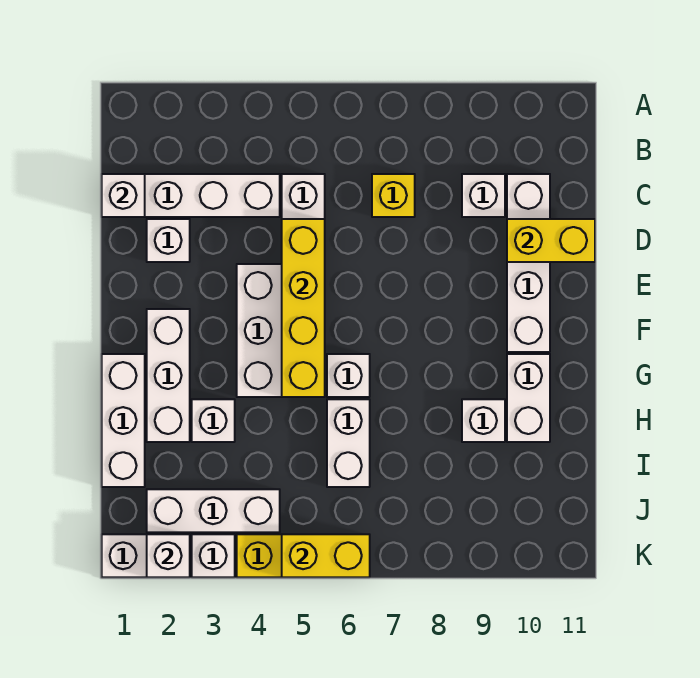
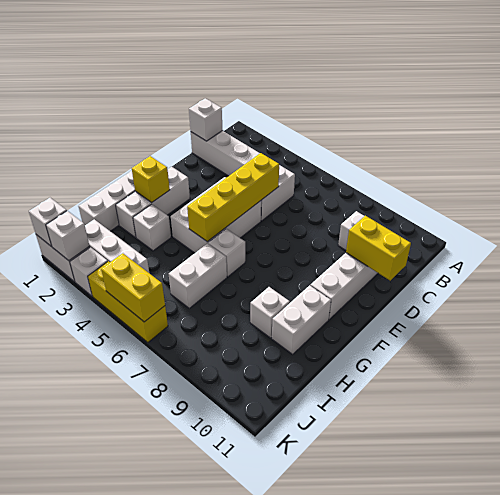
yellow 1x1 brick [372,174,415,217] -> yellow 1x1 brick moved to [132,156,170,202]
white 1x1 brick [147,219,190,262] -> white 1x1 brick moved to [29,198,67,247]

